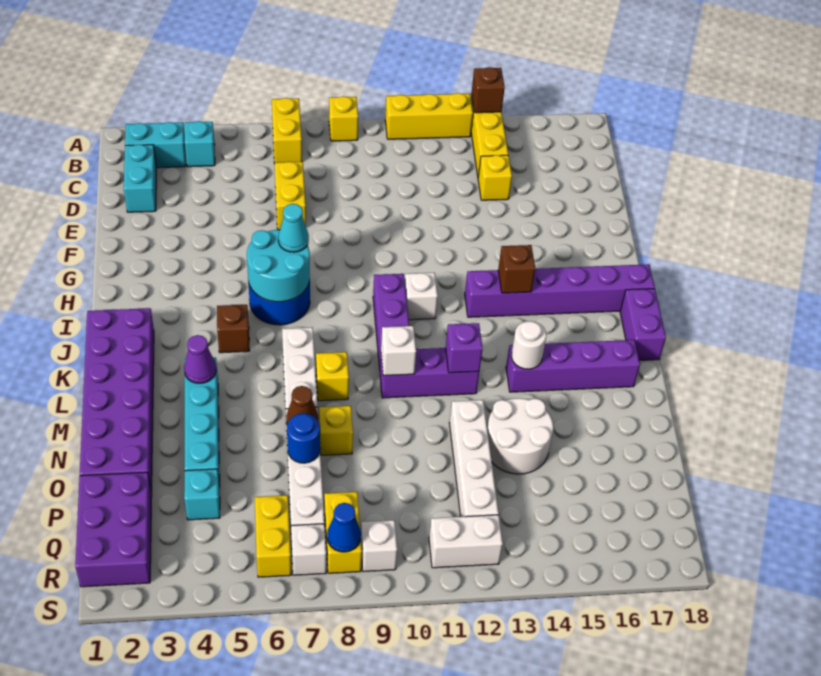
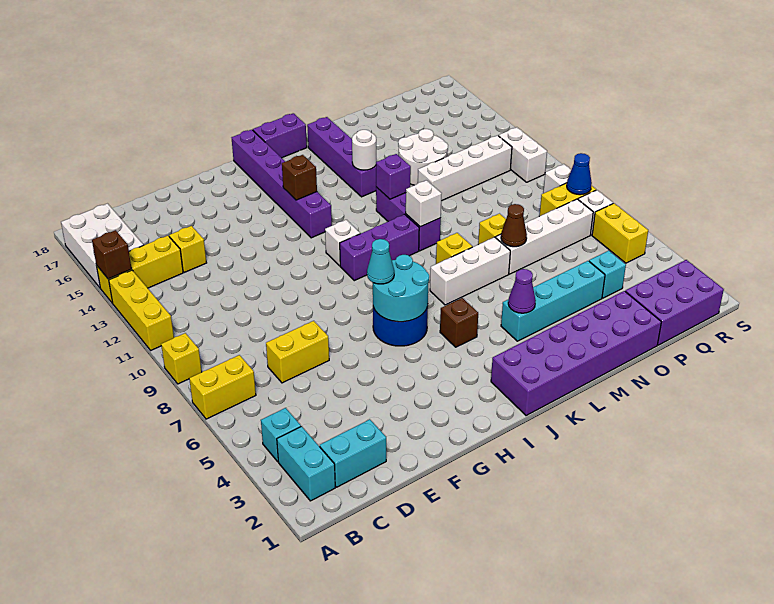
none -> white 2x3 brick [61,204,143,288]
blue 1x1 round brick [287,413,320,463] -> none
yellow 1x2 brick [255,495,291,577] -> yellow 1x2 brick turned to [592,203,648,263]

